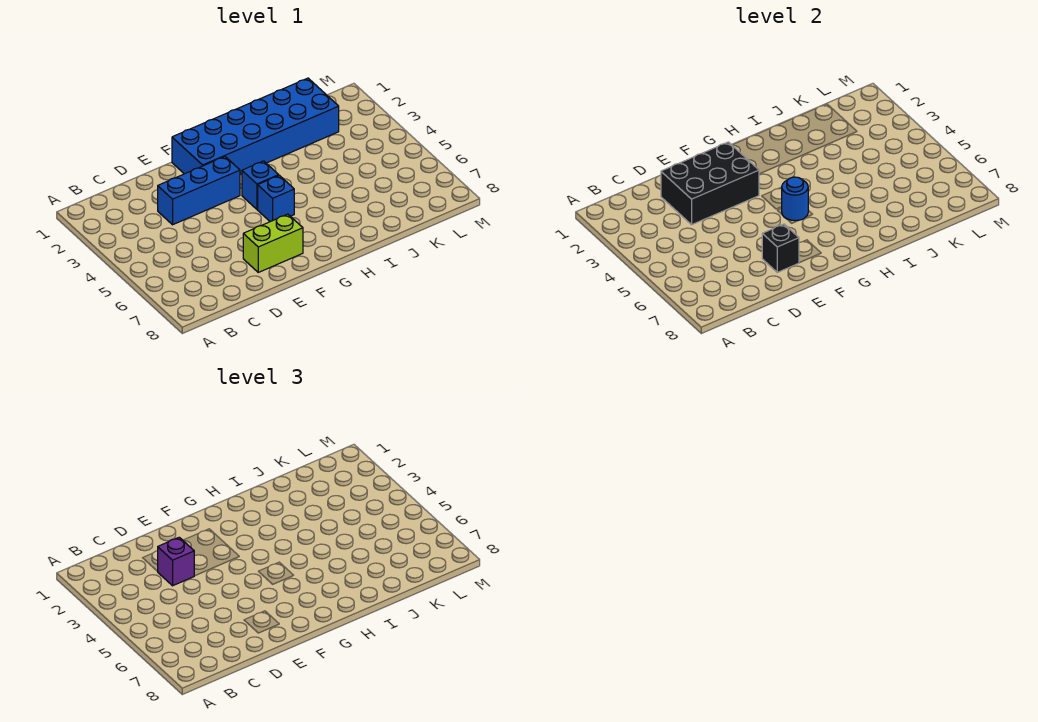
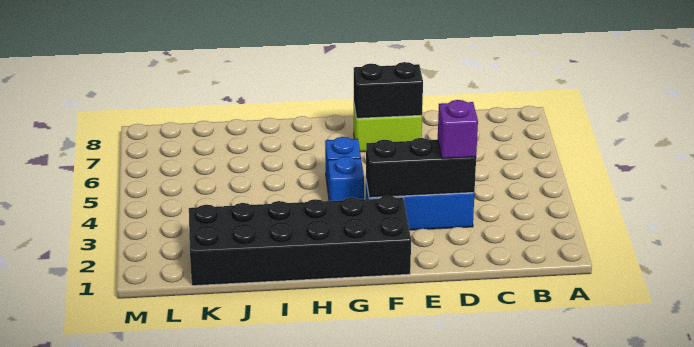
black 2x3 brick [661,142,759,225] -> black 1x3 brick [366,138,476,198]
black 1x1 brick [762,224,799,272] -> black 1x2 brick [354,62,423,118]
blue 2x6 brick [172,78,339,174] -> black 2x6 brick [189,196,411,286]
blue 1x1 round brick [782,177,808,221] -> none

